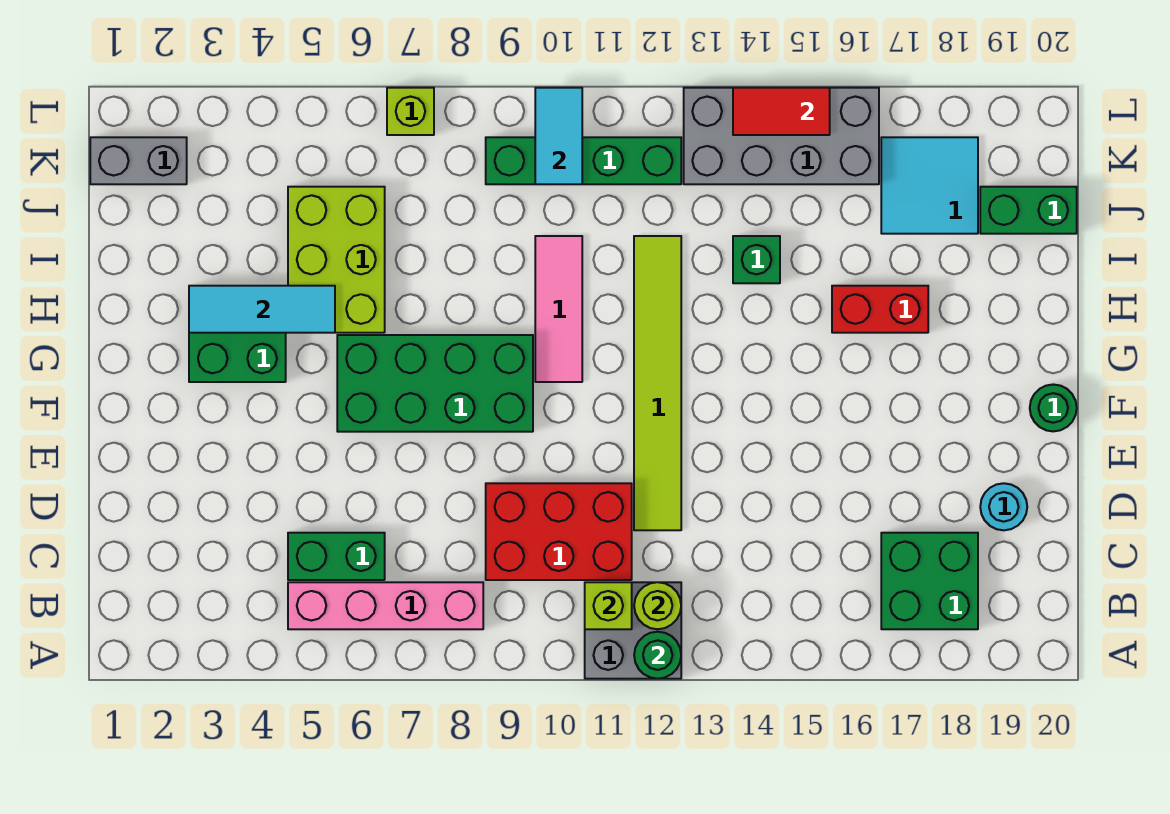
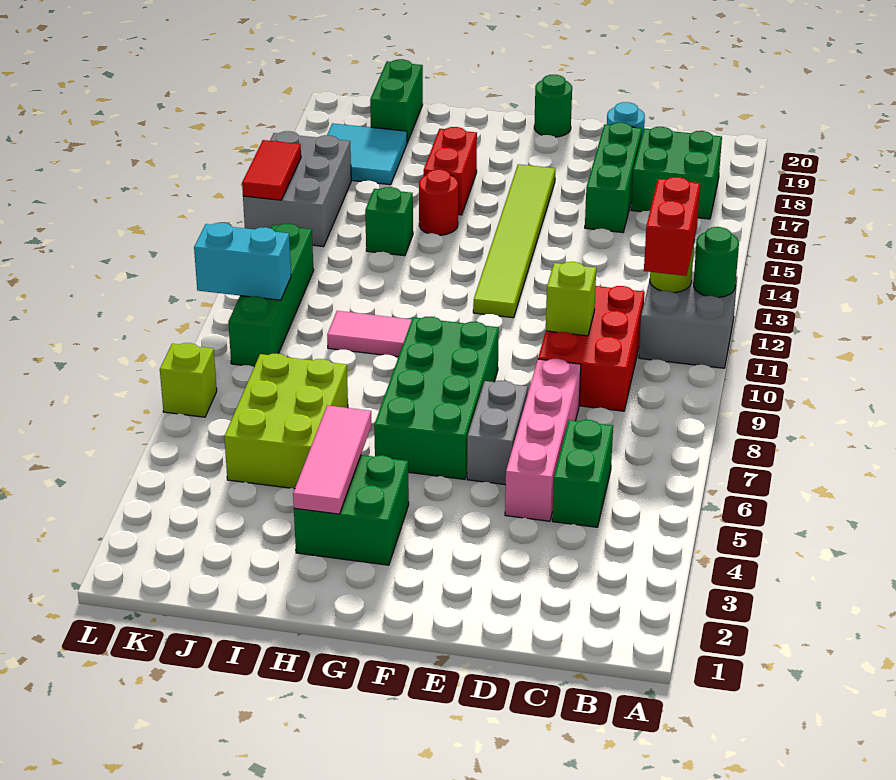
pink 1x4 brick [288,582,483,629] -> pink 1x4 brick moved to [505,359,581,521]
lime 1x1 brick [585,582,632,629] -> lime 1x1 brick moved to [546,262,596,336]
none -> red 1x2 brick [644,177,700,276]
lime 1x6 tile [634,236,681,530] -> lime 1x6 tile turned to [473,164,555,318]
none -> green 1x3 brick [585,123,642,233]
cyan 1x3 tile [189,286,335,333] -> pink 1x3 tile [293,405,372,514]
lime 2x3 brick [288,187,385,333] -> lime 2x3 brick turned to [224,354,348,489]
none -> red 1x1 round brick [419,169,458,235]
grey 1x2 brick [90,137,187,184] -> grey 1x2 brick moved to [467,381,528,485]
cyan 1x2 tile [535,88,582,184] -> cyan 1x2 brick [194,223,291,300]
grey 2x4 brick [684,88,879,184] -> grey 2x3 brick [243,131,351,247]

